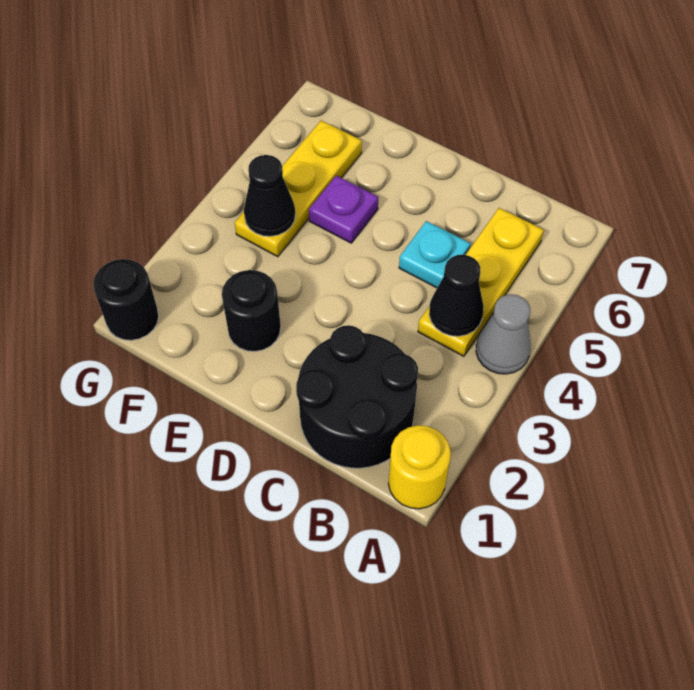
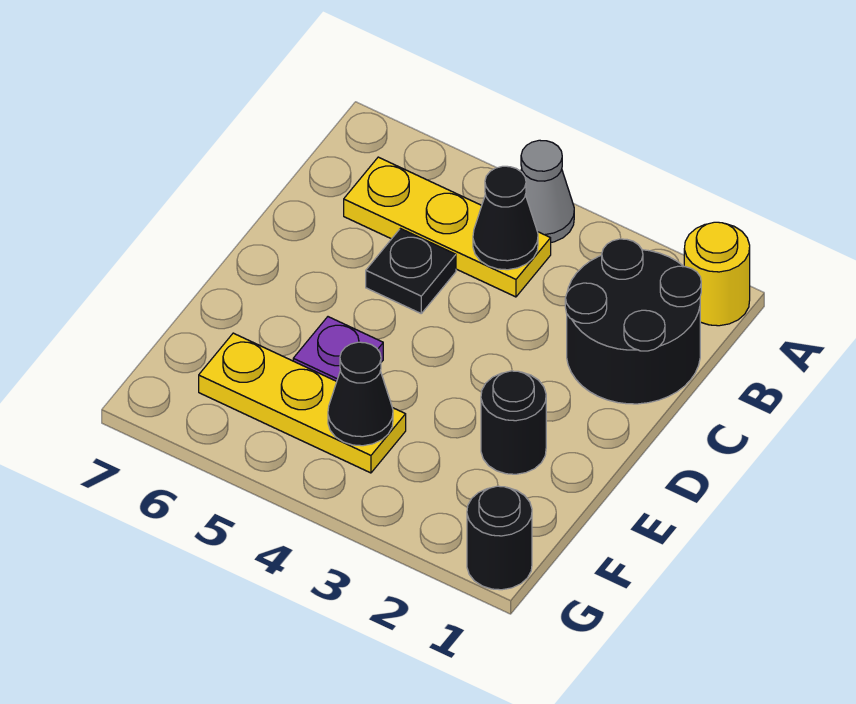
cyan 1x1 plate [399,221,470,288] -> black 1x1 plate [366,229,456,313]

